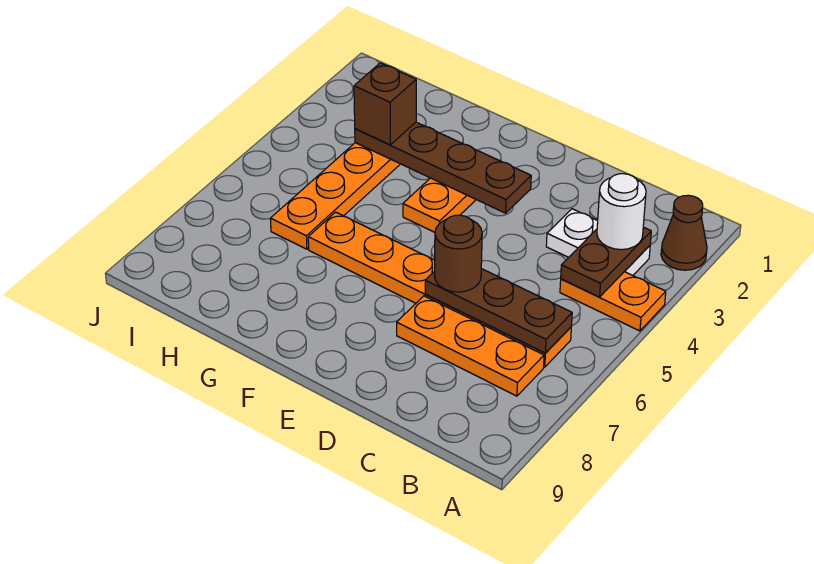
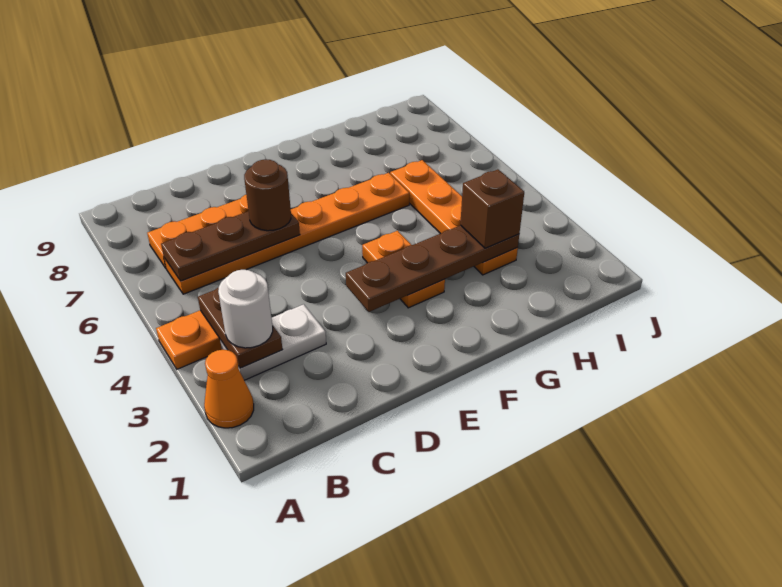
brown 1x1 cone [661,195,707,270] -> orange 1x1 cone [204,350,254,428]

